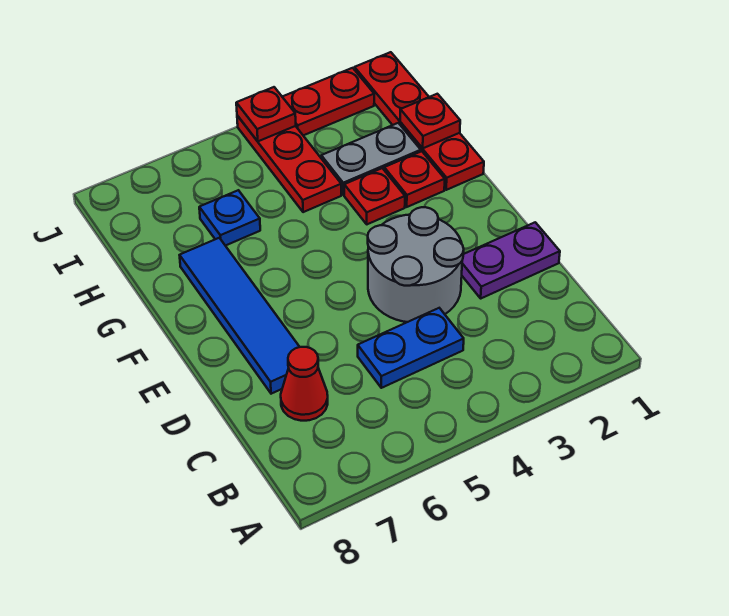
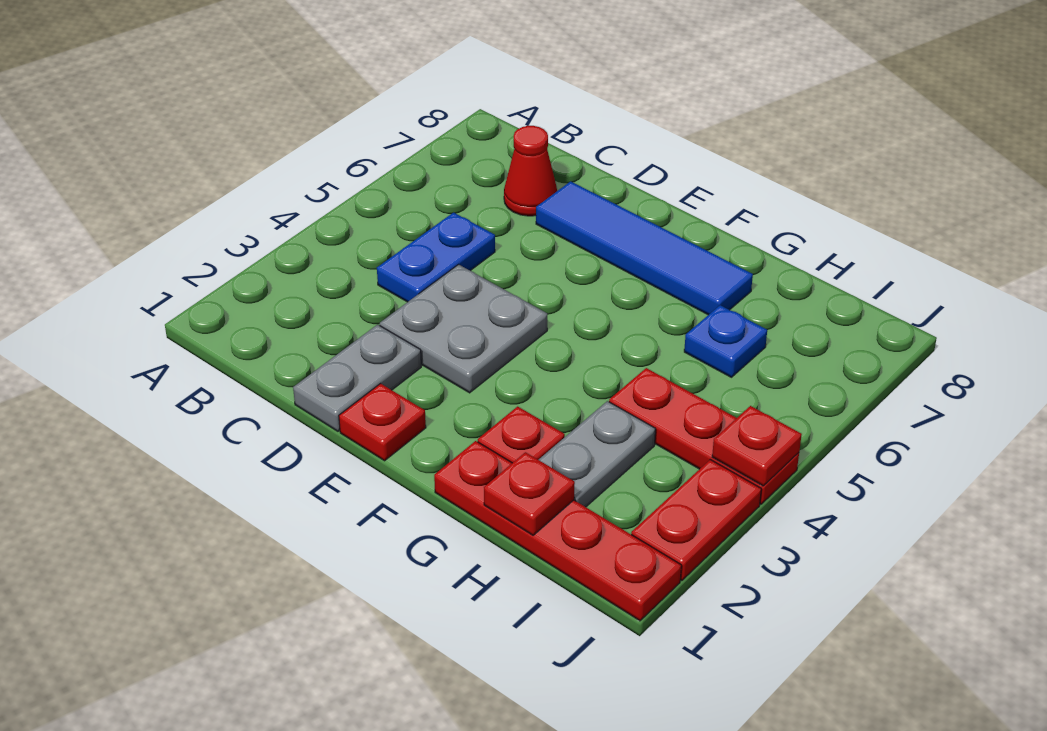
purple 1x2 plate [462,222,560,298] -> grey 1x2 plate [293,324,421,431]
grey 2x2 round brick [368,207,464,322] -> grey 2x2 plate [380,265,547,393]
red 1x1 plate [344,168,405,224] -> red 1x1 plate moved to [339,384,426,461]

